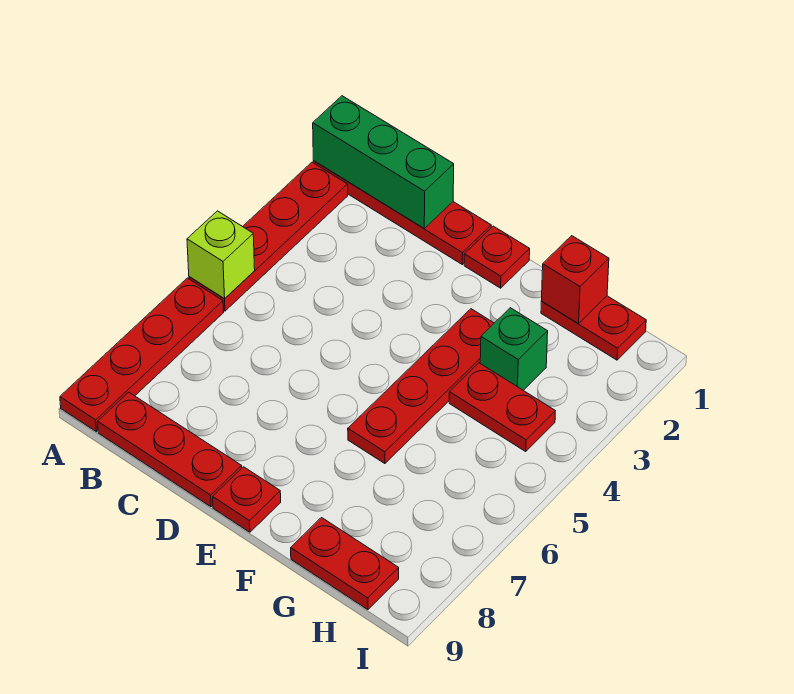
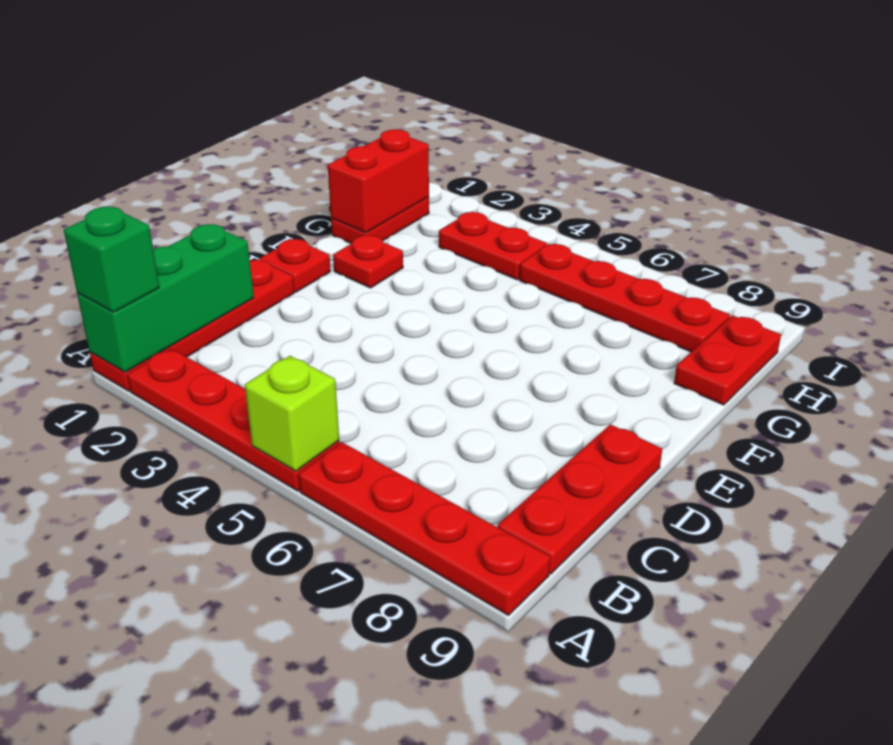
red 1x1 plate [213,467,281,532] -> red 1x1 plate moved to [333,235,403,288]
red 1x4 plate [348,309,494,464] -> red 1x4 plate moved to [520,244,730,352]
red 1x1 brick [541,236,609,324] -> red 1x2 brick [328,129,429,233]
green 1x1 brick [480,308,548,390] -> green 1x1 brick moved to [64,207,159,312]
red 1x2 plate [449,363,555,452] -> red 1x2 plate turned to [439,212,547,280]

